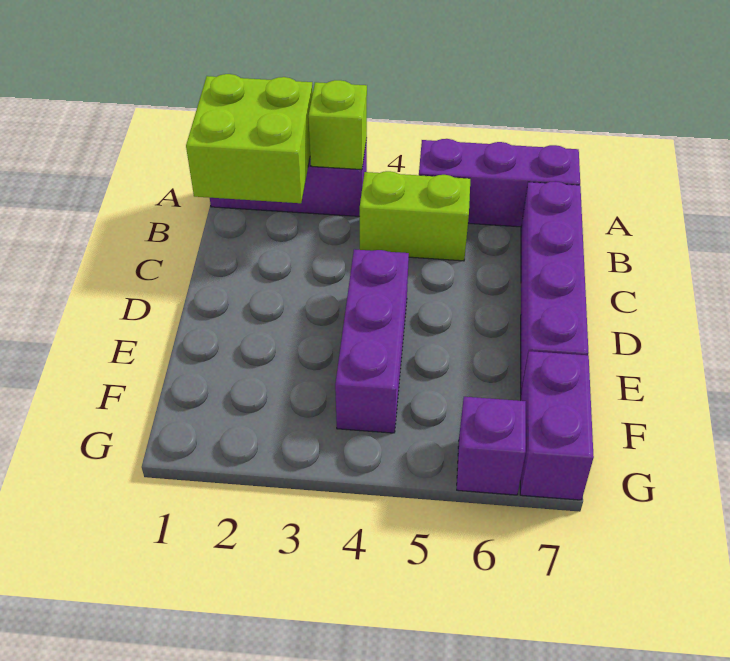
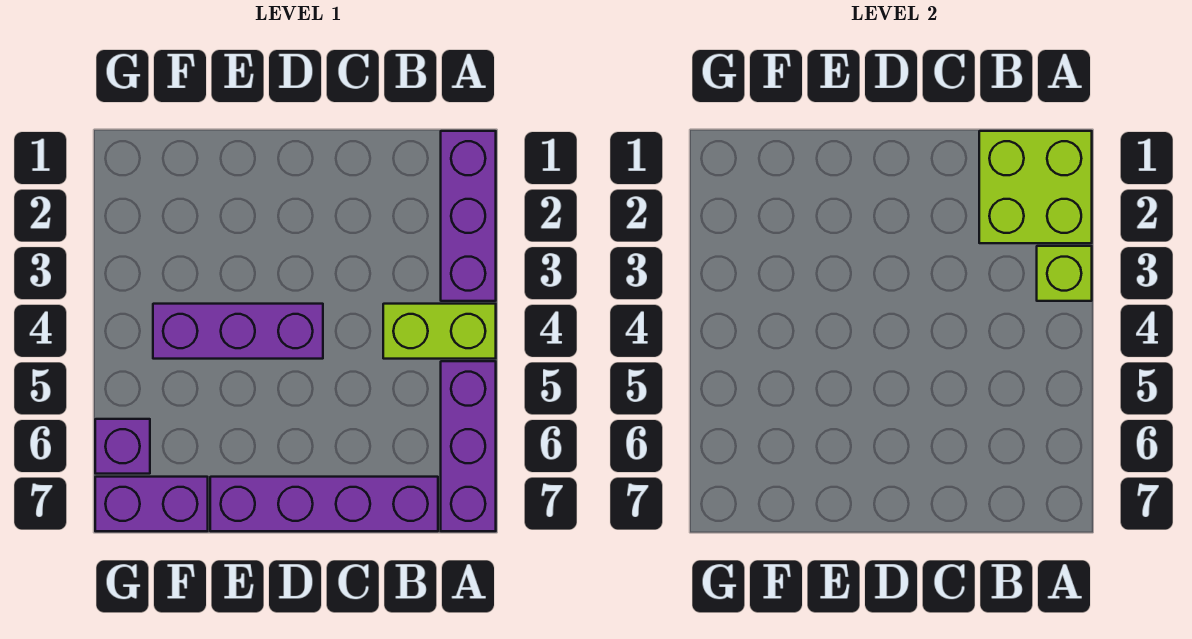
lime 1x2 brick [360,171,470,261] -> lime 1x2 brick turned to [383,304,496,359]

